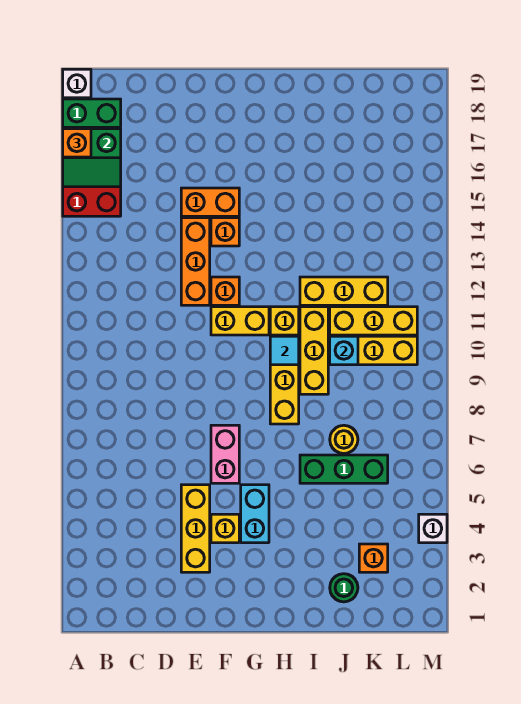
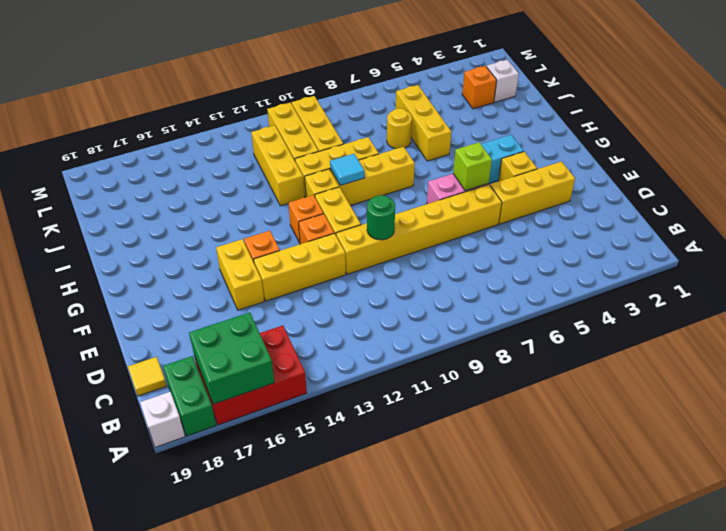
green 2x2 slope [63,129,121,187] -> green 2x2 brick [189,312,274,404]
orange 1x1 brick [63,129,91,157] -> orange 1x1 brick moved to [289,195,323,243]
none -> yellow 1x1 tile [128,357,167,396]
none -> yellow 1x6 brick [336,185,502,274]
orange 1x3 brick [181,218,210,305] -> yellow 1x3 brick [254,233,346,301]
orange 1x2 brick [181,188,239,216] -> yellow 1x2 brick [216,239,264,310]
none -> lime 1x1 brick [453,142,492,191]
green 1x3 brick [300,455,388,483] -> yellow 1x3 brick [396,85,451,161]
green 1x1 round brick [330,574,358,602] -> green 1x1 round brick moved to [367,195,395,240]
cyan 1x1 brick [330,336,358,365] -> none
white 1x1 brick [419,514,447,543] -> white 1x1 brick moved to [486,60,519,102]

